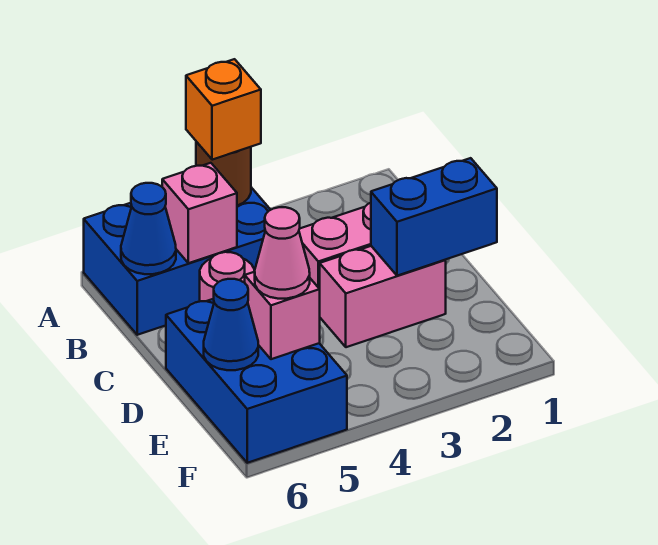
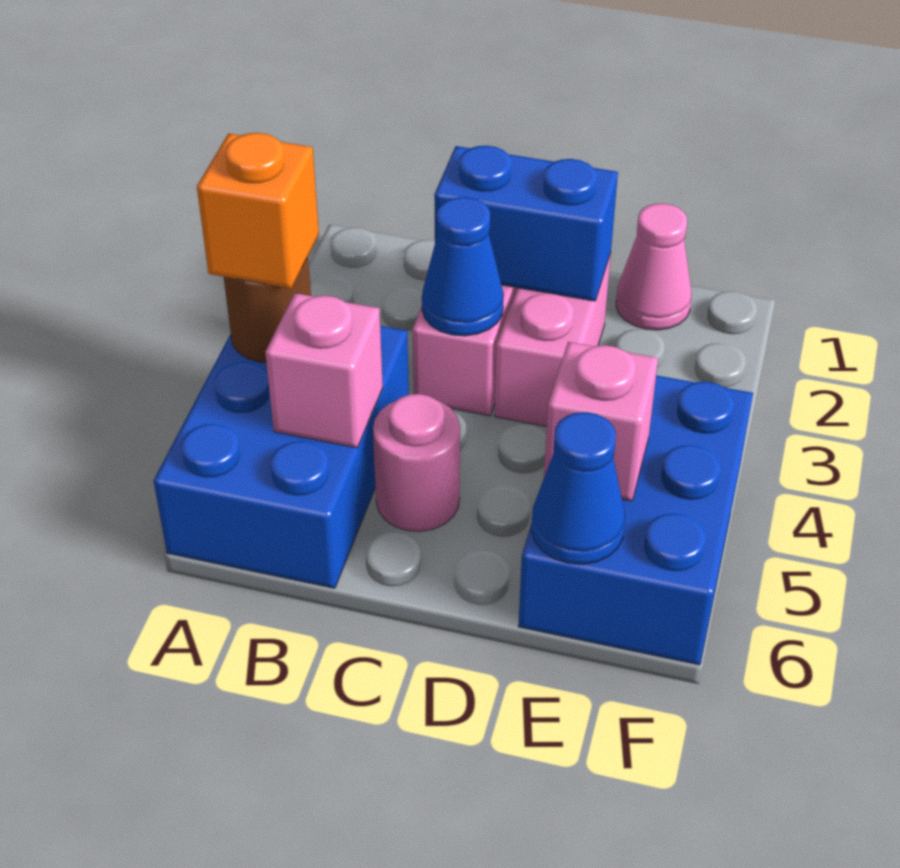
blue 1x1 cone [121,183,176,274] -> blue 1x1 cone moved to [422,197,504,336]
blue 1x2 brick [371,158,497,276] -> blue 1x2 brick turned to [434,146,618,301]
blue 2x3 brick [166,299,347,463] -> blue 2x3 brick turned to [518,375,753,665]
pink 1x1 cone [254,207,310,299] -> pink 1x1 cone moved to [616,203,691,330]

